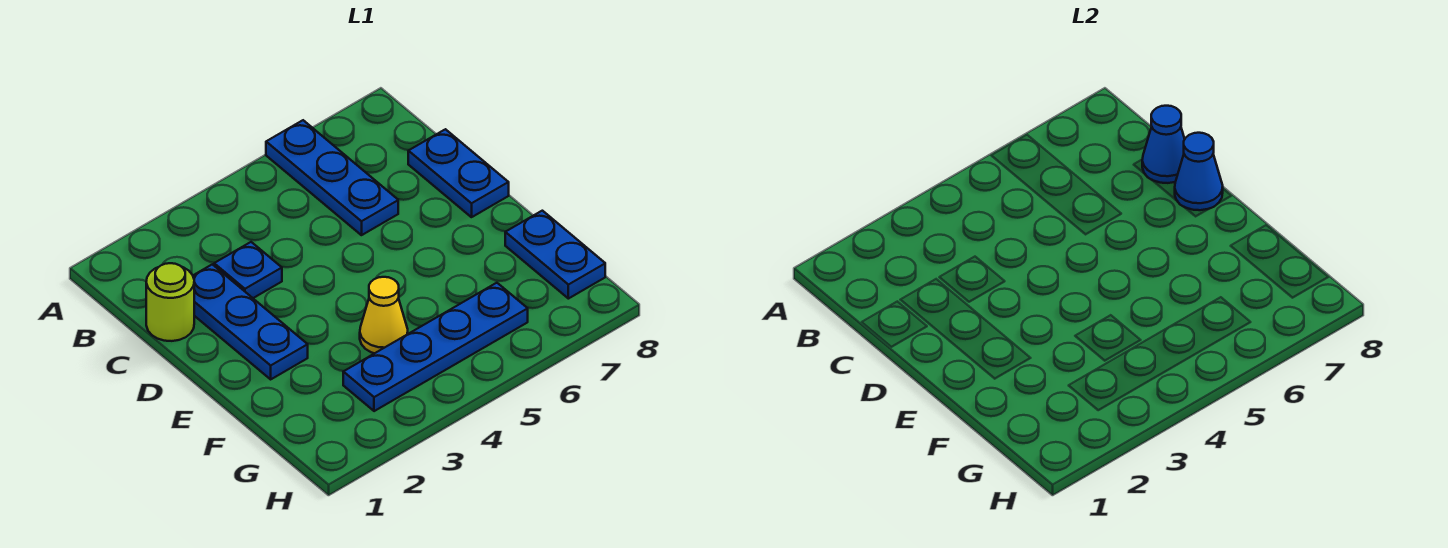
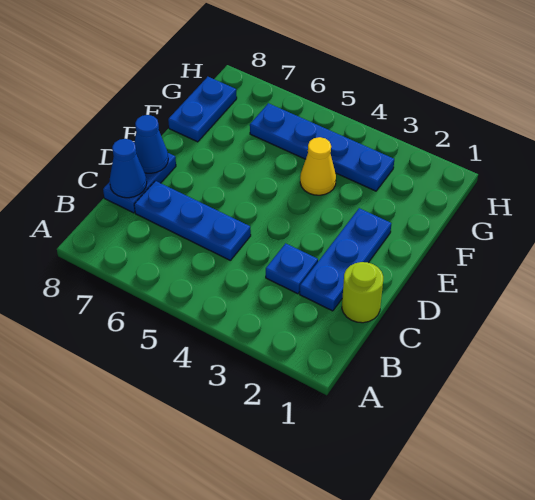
blue 1x3 plate [266,120,398,235] -> blue 1x3 plate turned to [134,181,251,260]

